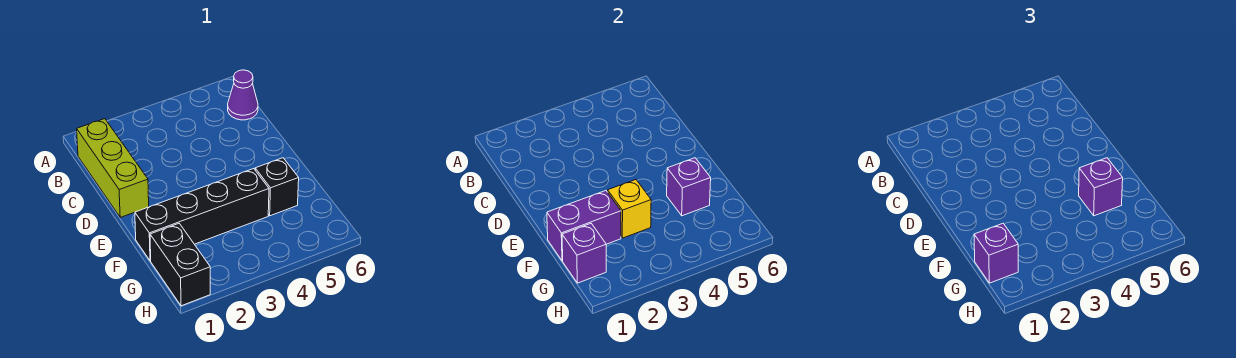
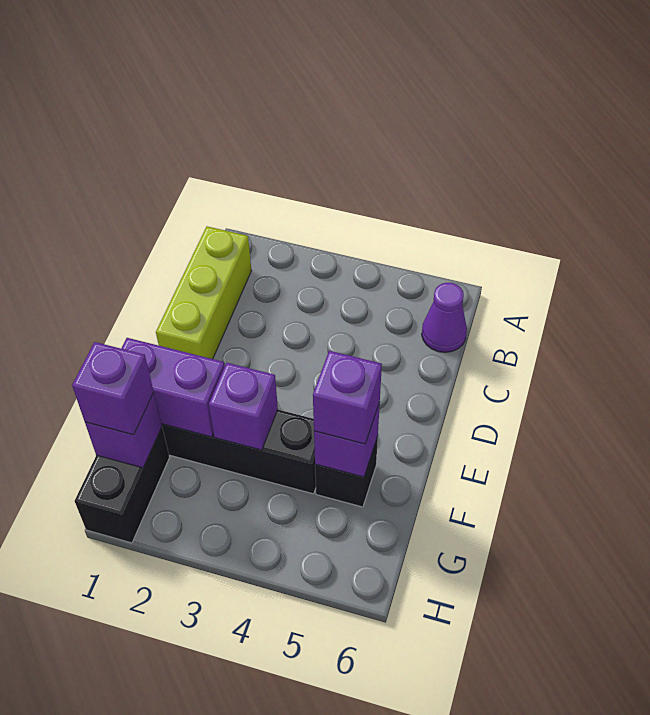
yellow 1x1 brick [608,180,651,238] -> purple 1x1 brick [209,363,278,450]

